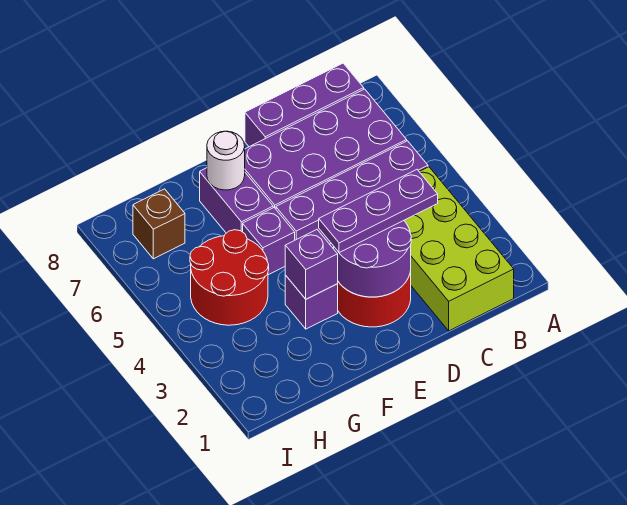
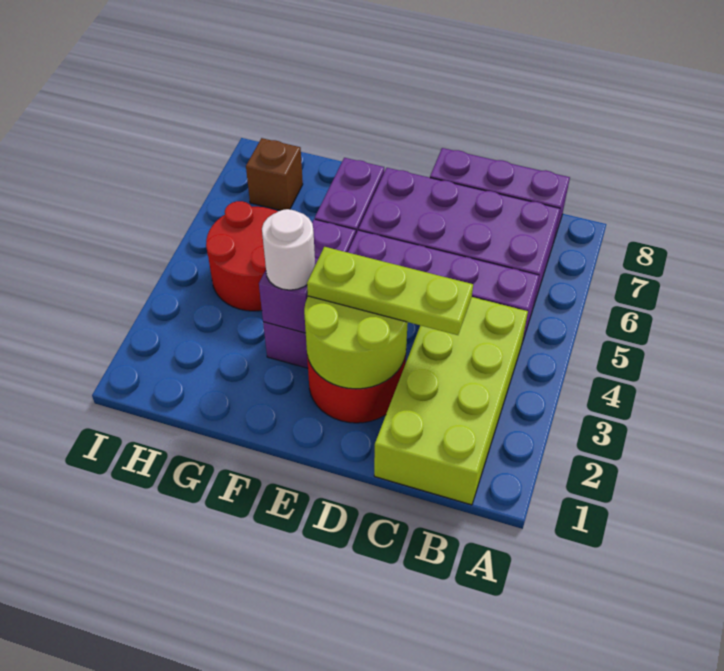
purple 1x3 plate [319,170,438,253] -> lime 1x3 plate [307,247,473,335]
purple 2x2 round brick [334,221,411,297] -> lime 2x2 round brick [304,296,408,389]
white 1x1 round brick [207,131,245,190] -> white 1x1 round brick moved to [262,209,315,290]

